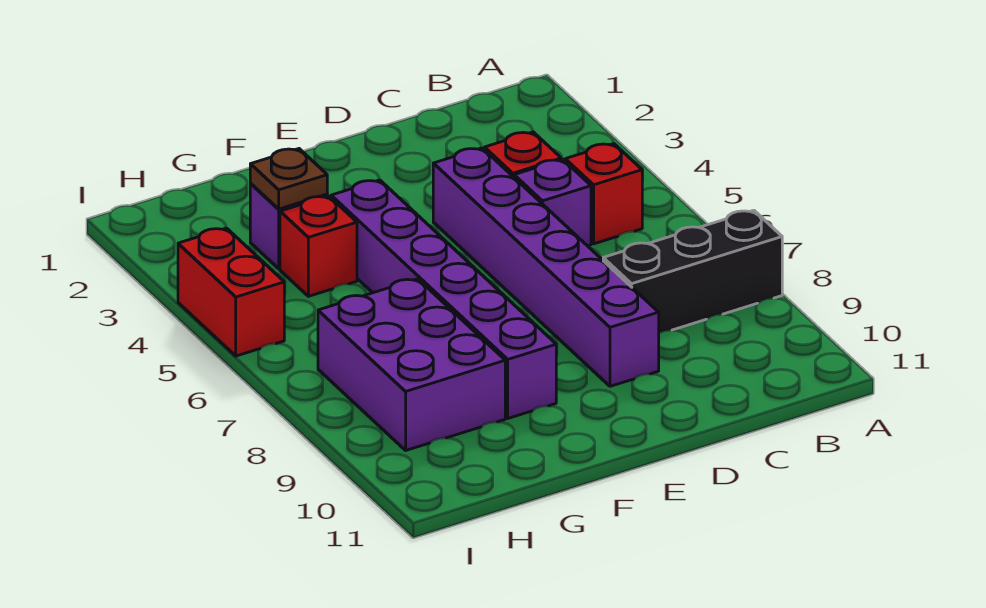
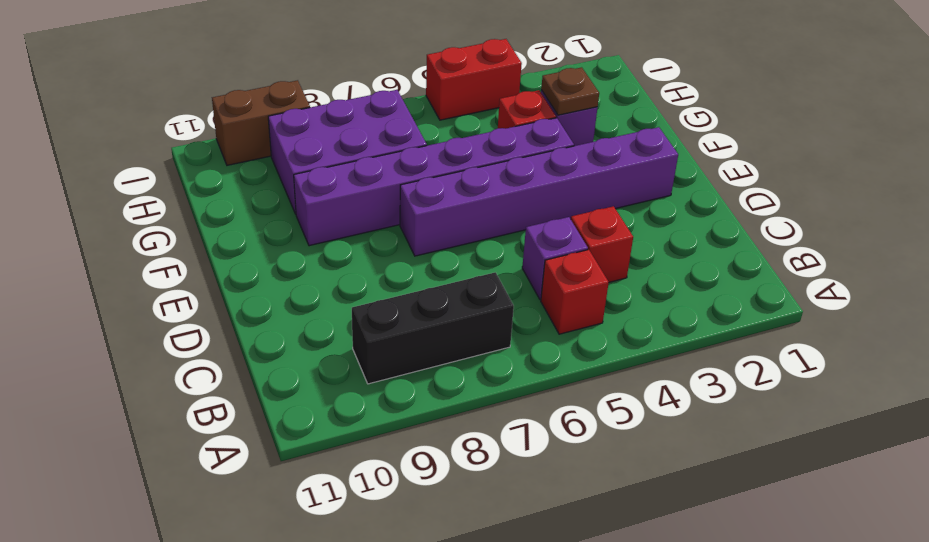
black 1x3 brick [603,210,782,333] -> black 1x3 brick turned to [352,272,514,384]
purple 1x6 brick [433,148,659,386] -> purple 1x6 brick moved to [400,127,678,256]
none -> brown 1x2 brick [212,80,310,165]

